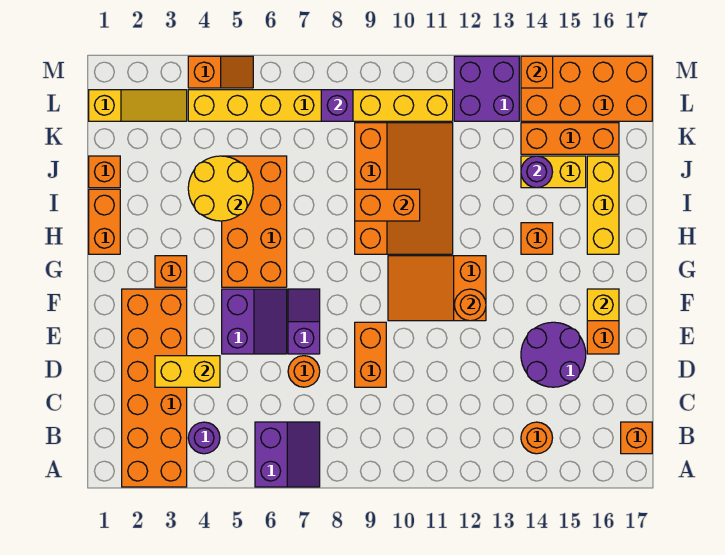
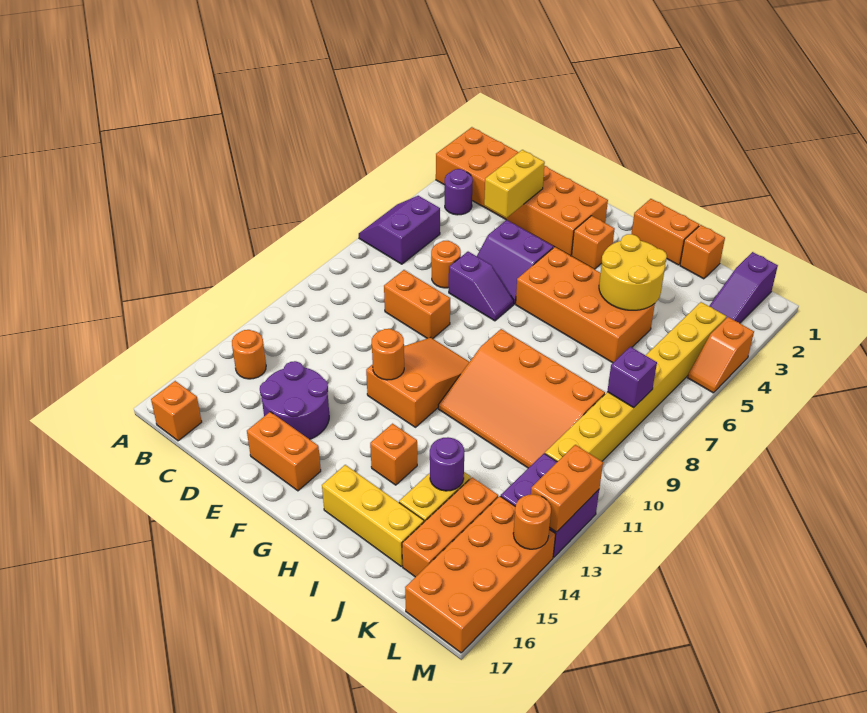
purple 2x2 slope [255,422,320,487] -> purple 2x2 slope turned to [359,196,440,264]
yellow 1x1 brick [587,289,619,321] -> none
orange 1x2 brick [355,189,420,221] -> orange 1x2 brick moved to [531,445,603,532]
yellow 1x3 slope [89,90,187,121] -> purple 1x3 slope [709,252,778,323]
orange 1x1 brick [521,56,553,88] -> orange 1x1 round brick [513,494,551,549]

